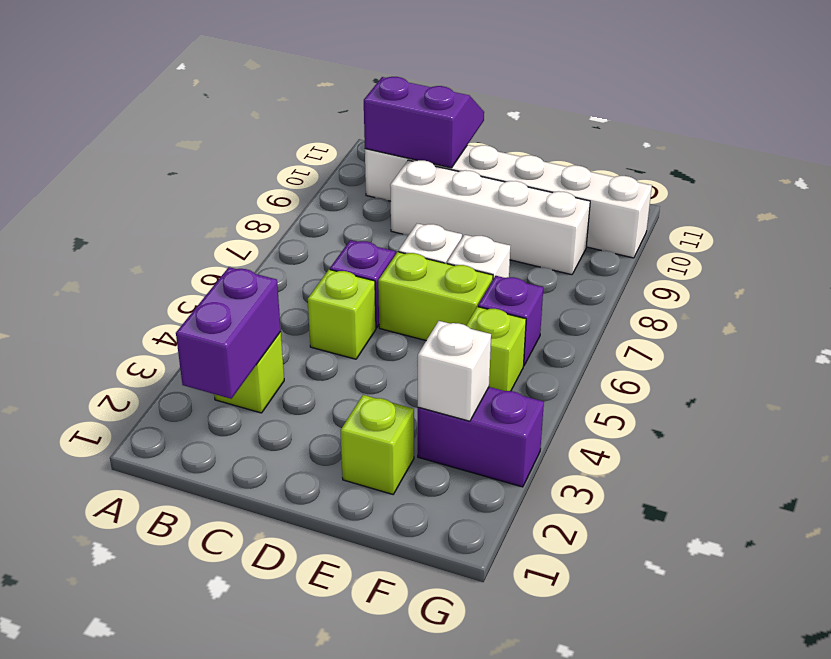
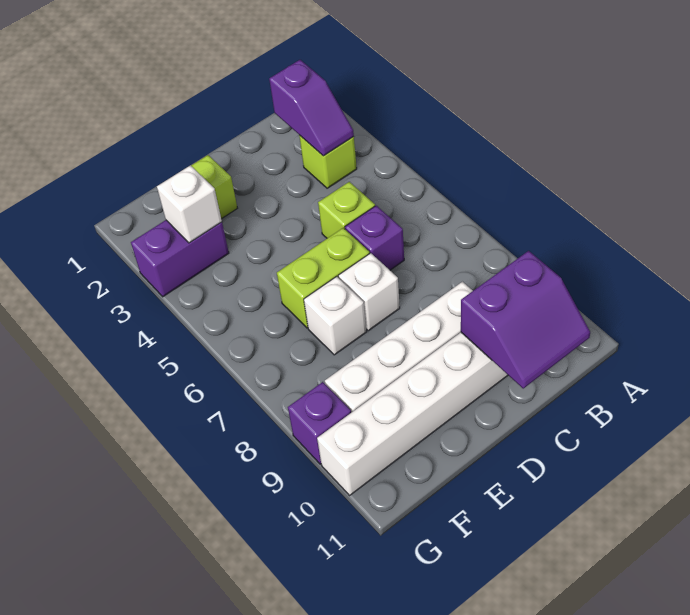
purple 1x2 brick [176,267,281,399] -> purple 1x2 slope [269,60,354,156]
lime 1x1 brick [466,307,526,391] -> none
purple 1x1 brick [478,276,543,366] -> purple 1x1 brick moved to [288,382,351,464]

